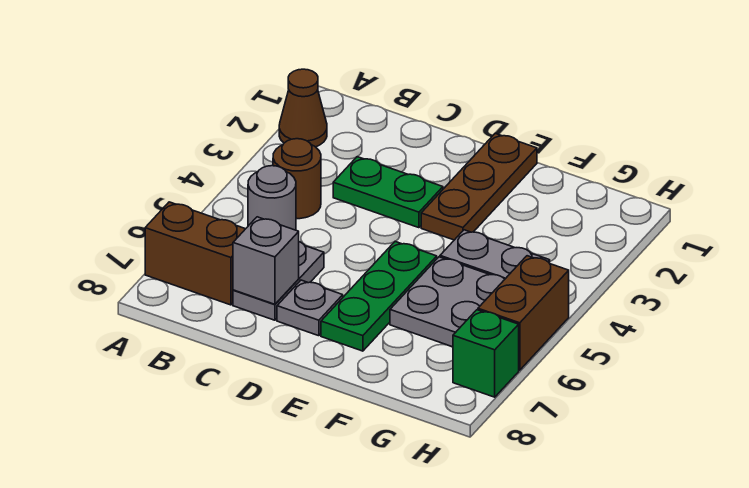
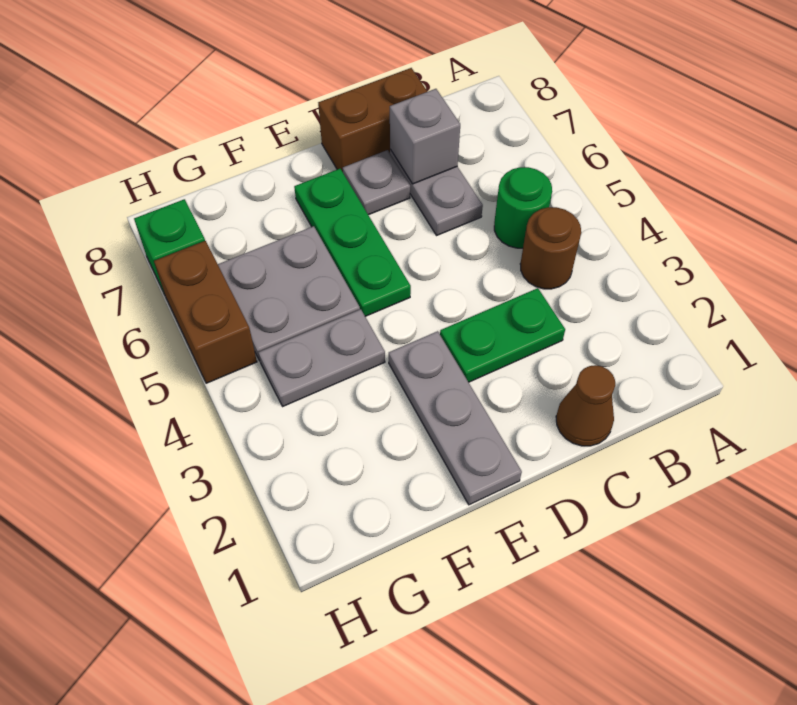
brown 1x1 cone [279,69,327,147] -> brown 1x1 cone moved to [556,365,615,446]
brown 1x2 brick [145,202,245,305] -> brown 1x2 brick moved to [318,68,427,172]
grey 1x1 round brick [248,166,296,230] -> green 1x1 round brick [494,167,552,248]
brown 1x3 plate [421,133,537,240] -> grey 1x3 plate [389,331,522,505]

